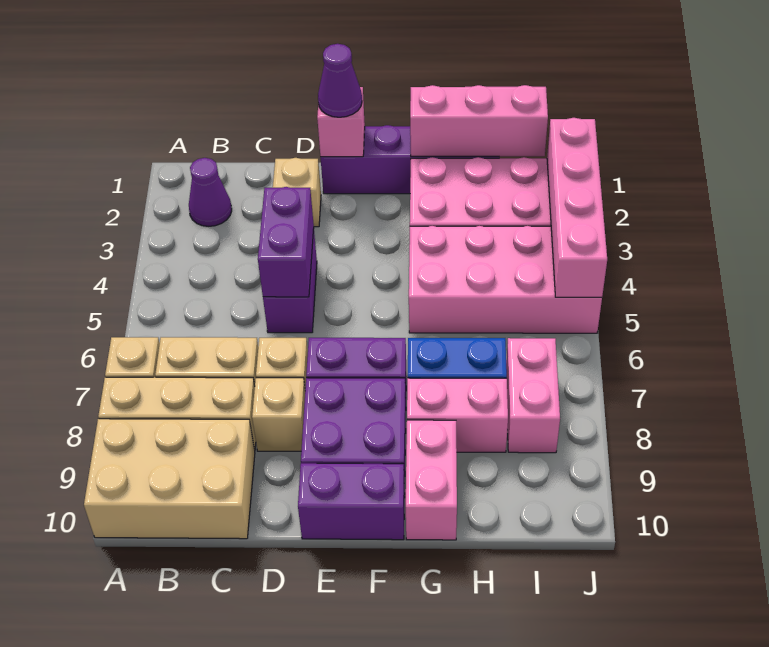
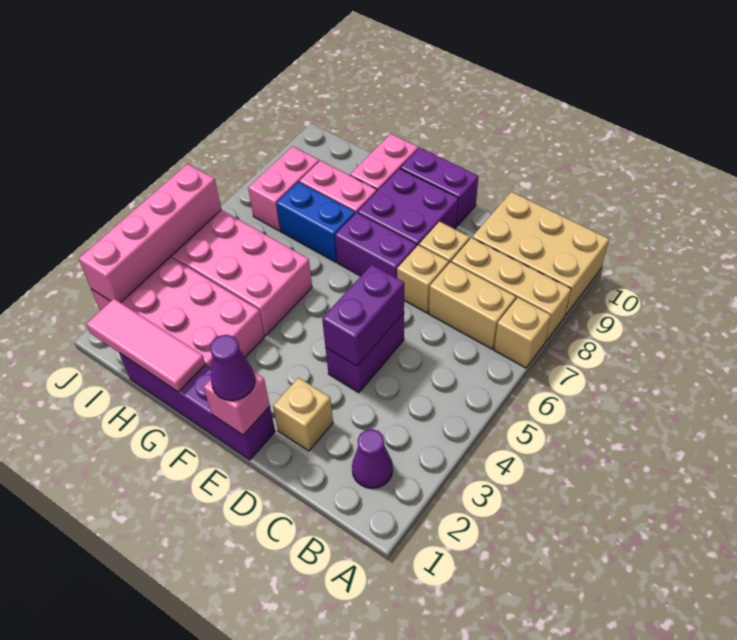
pink 1x3 brick [410,85,548,156] -> pink 1x3 tile [86,299,205,392]

